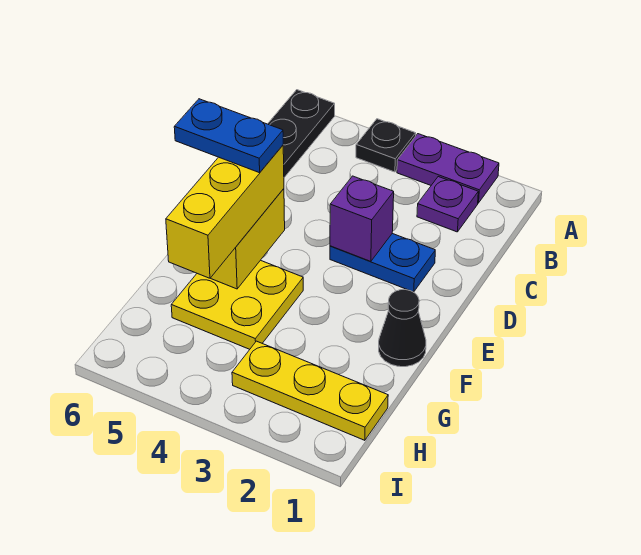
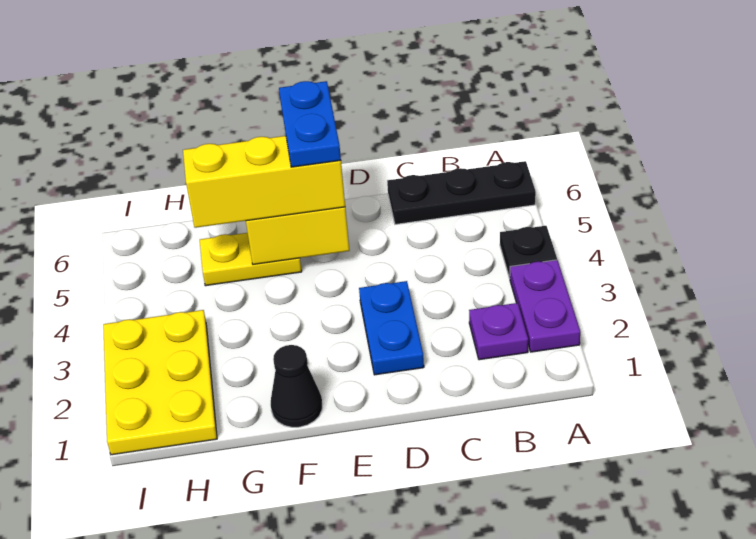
purple 1x1 brick [330,176,394,261] -> none
yellow 2x2 plate [171,260,303,349] -> yellow 1x2 plate [200,233,302,286]
yellow 1x3 plate [232,341,388,440] -> yellow 2x3 plate [103,310,217,455]

